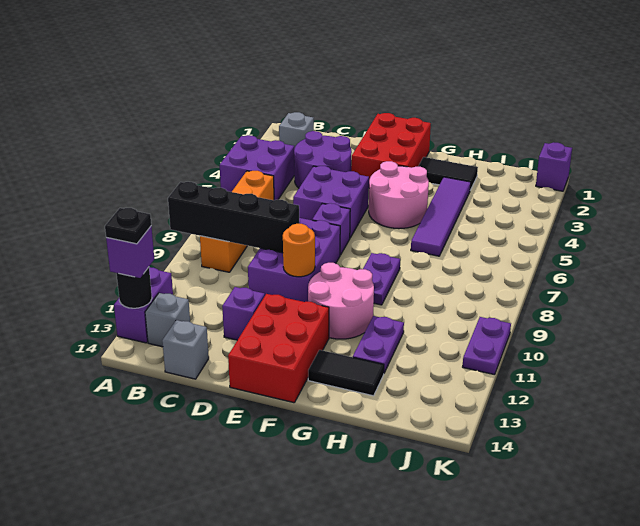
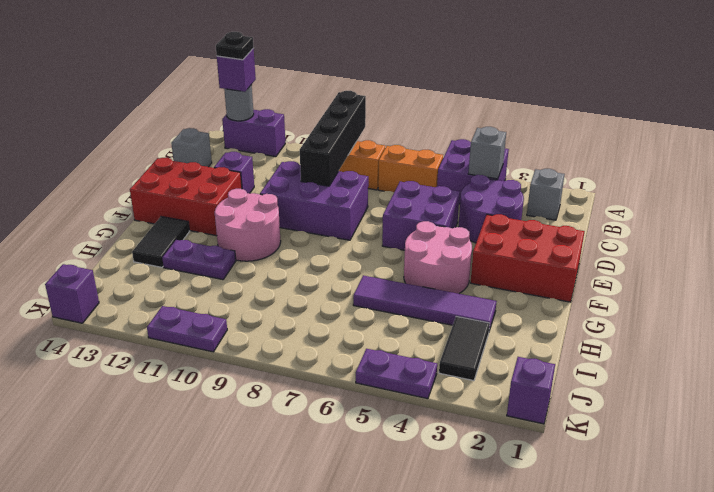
black 1x1 round brick [116,267,152,308] -> grey 1x1 round brick [224,85,254,121]
grey 1x1 brick [145,293,190,347] -> grey 1x1 brick moved to [468,127,506,179]
purple 1x1 brick [312,203,350,255] -> purple 1x1 brick moved to [45,264,99,323]
orange 1x1 round brick [283,224,315,277] -> none
black 1x2 tile [418,157,478,190] -> black 1x2 tile moved to [439,317,490,381]
purple 1x2 plate [363,253,400,305] -> purple 1x2 plate moved to [356,349,437,399]

